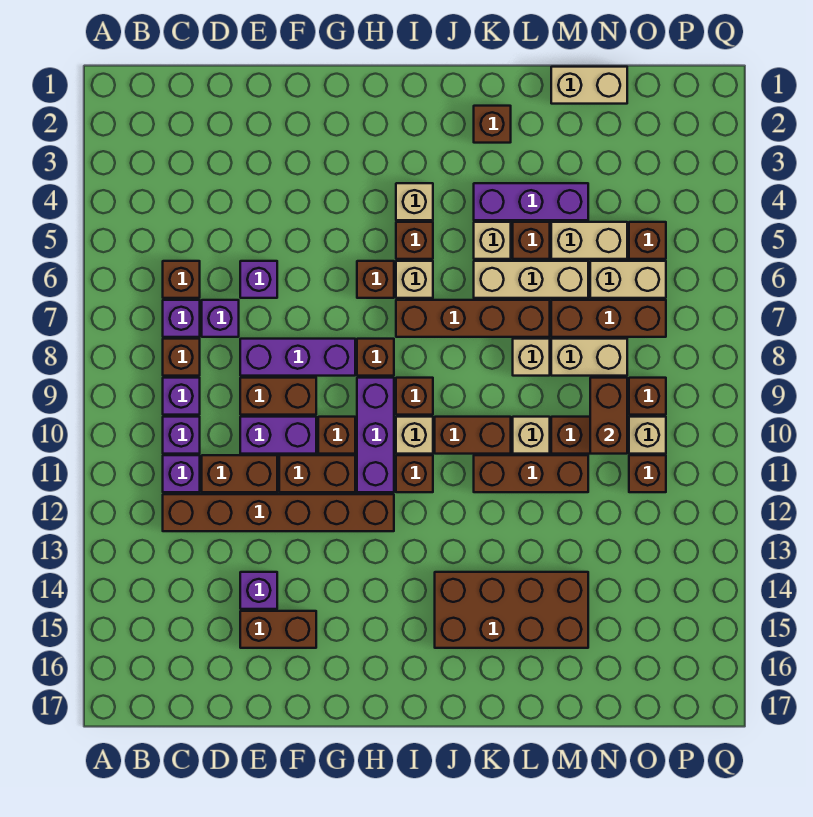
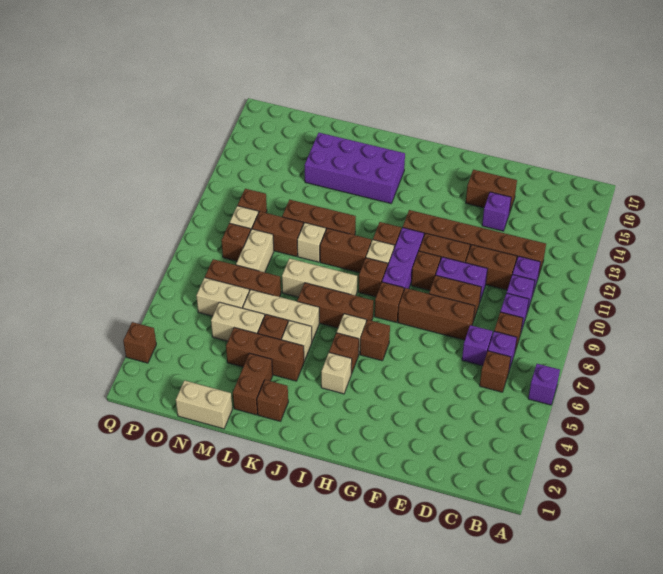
purple 1x1 brick [240,261,277,298] -> purple 1x1 brick moved to [528,364,560,405]
purple 1x3 brick [240,339,355,376] -> brown 1x3 brick [398,288,475,340]
brown 1x4 brick [396,300,550,337] -> brown 1x3 brick [297,283,374,328]
brown 2x4 brick [435,572,588,648] -> purple 2x4 brick [305,133,405,203]
purple 1x3 brick [474,183,588,220] -> brown 1x3 brick [226,328,304,381]
tan 1x1 brick [513,339,550,376] -> tan 1x3 brick [282,259,357,297]
tan 1x2 brick [551,339,627,376] -> tan 1x2 brick turned to [236,229,274,272]
brown 1x2 brick [590,378,627,454] -> brown 1x2 brick moved to [233,353,273,415]
brown 1x1 brick [629,222,666,259] -> brown 1x1 brick moved to [123,322,156,363]

